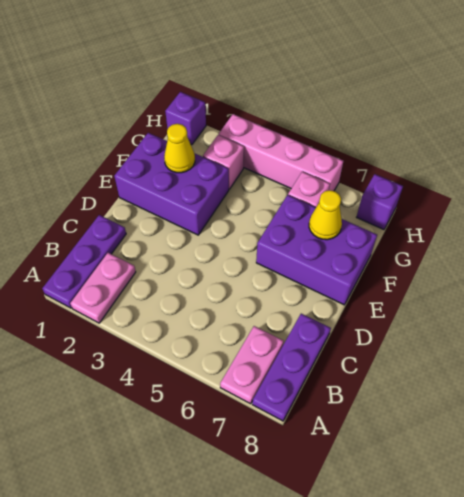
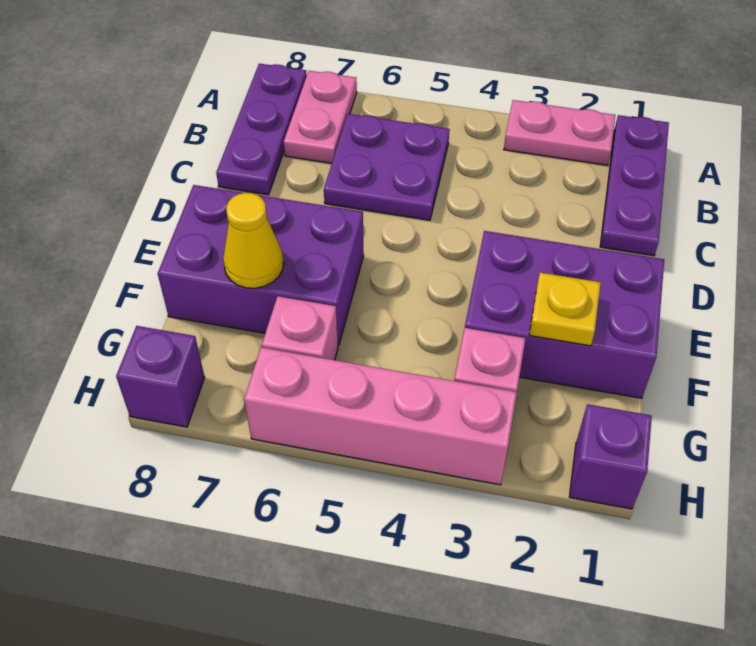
pink 1x2 plate [70,253,136,323] -> pink 1x2 plate turned to [504,100,615,165]
none -> purple 2x2 plate [324,114,449,220]
yellow 1x1 cone [164,124,195,173] -> yellow 1x1 plate [529,273,601,346]

